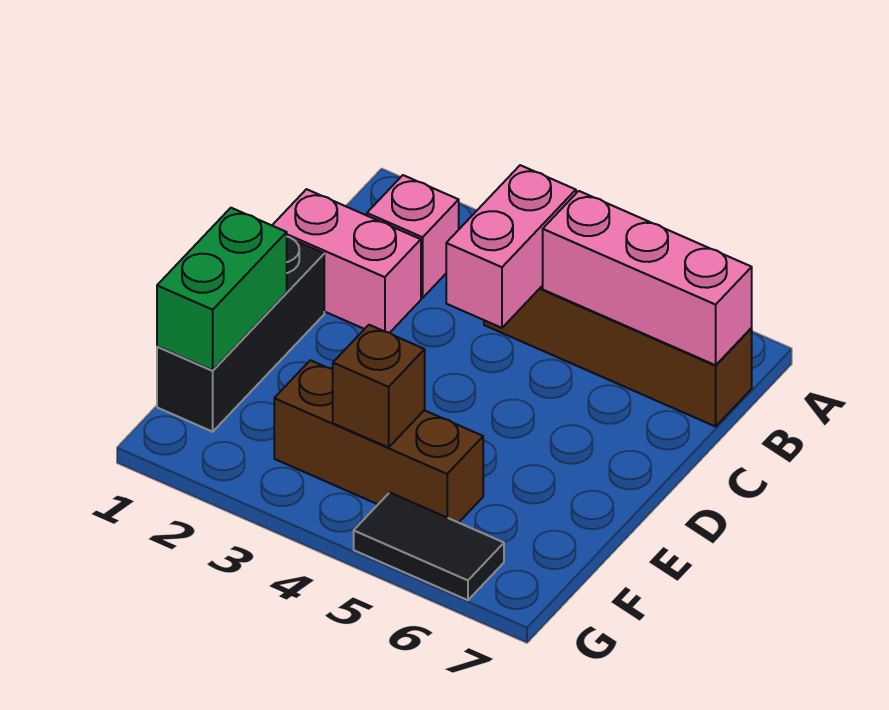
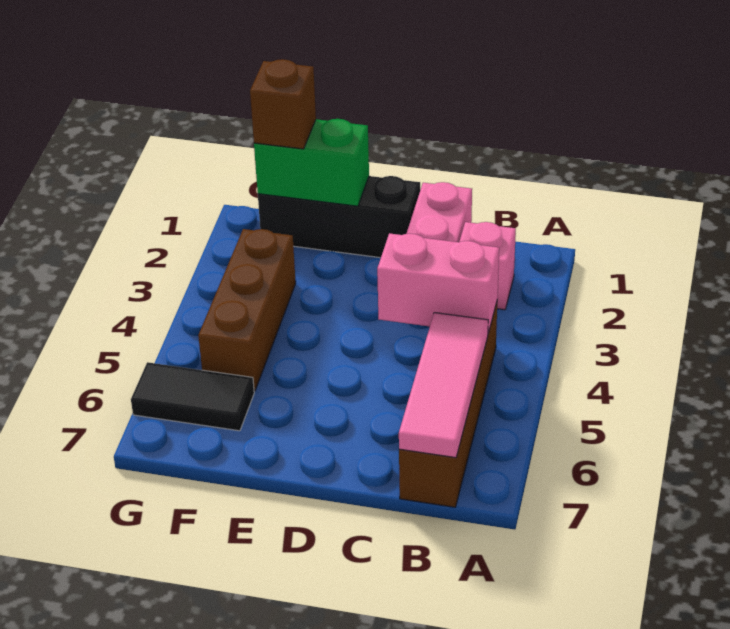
pink 1x3 brick [543,191,752,365] -> pink 1x3 tile [399,313,488,458]
brown 1x1 brick [333,325,425,448] -> brown 1x1 brick moved to [250,59,316,149]
black 1x2 tile [354,493,504,600] -> black 1x2 tile turned to [131,362,254,431]

